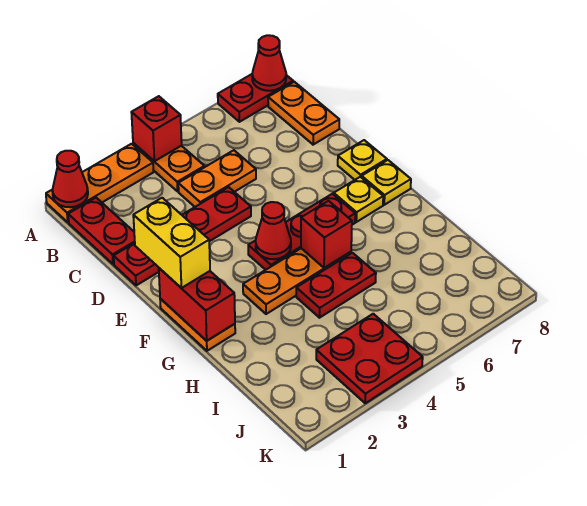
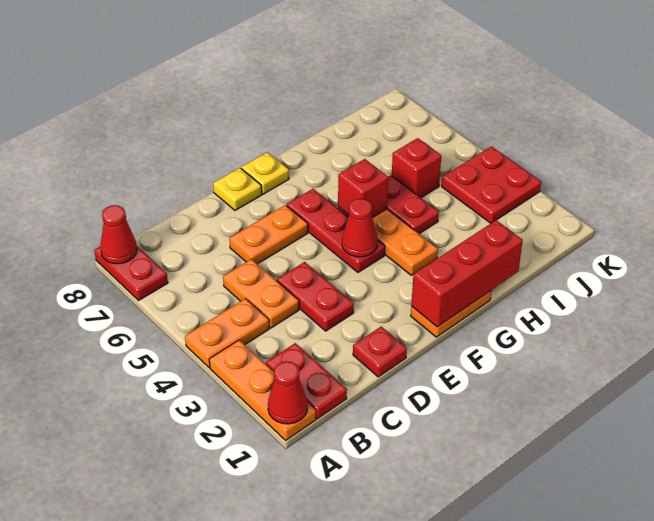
red 1x1 brick [131,96,182,161] -> red 1x1 brick moved to [392,138,441,198]
red 1x2 plate [68,198,135,264] -> red 1x2 plate turned to [266,343,347,419]
orange 1x2 plate [268,82,339,145] -> orange 1x2 plate moved to [229,205,308,264]
yellow 1x2 brick [133,198,210,288] -> none
red 1x2 brick [159,268,235,341] -> red 1x3 brick [411,220,523,327]
yellow 1x1 plate [334,177,383,222] -> none

